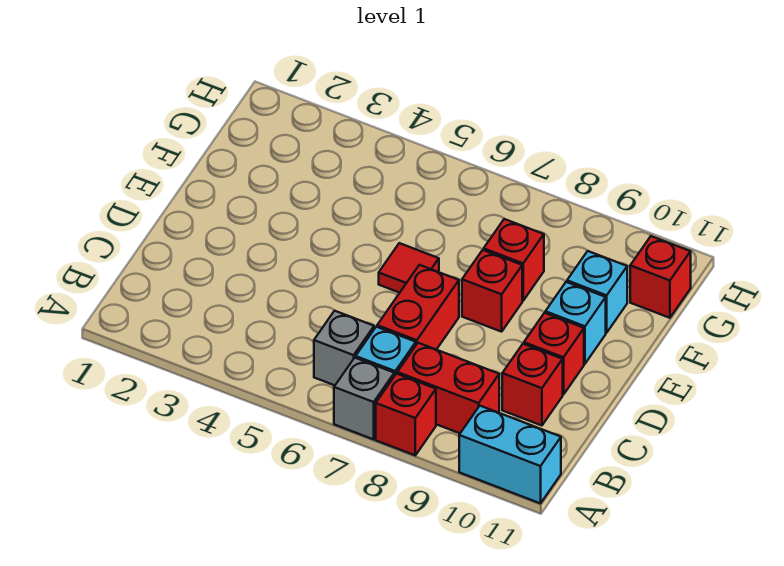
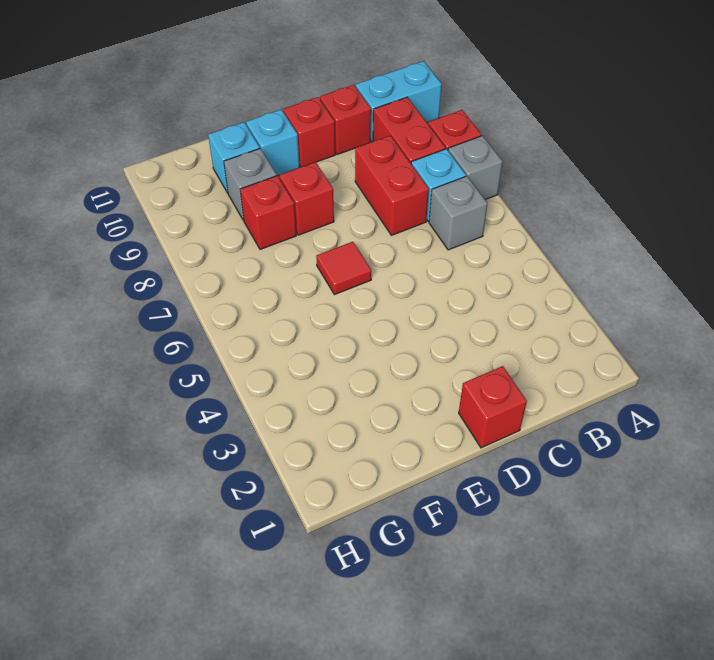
cyan 1x2 brick [459,406,561,503] -> cyan 1x2 brick turned to [356,61,442,142]
red 1x2 brick [377,265,459,350] -> red 1x2 brick turned to [355,136,429,235]
none -> grey 1x1 brick [224,149,277,221]
red 1x1 brick [630,236,691,318] -> red 1x1 brick moved to [459,366,527,448]

